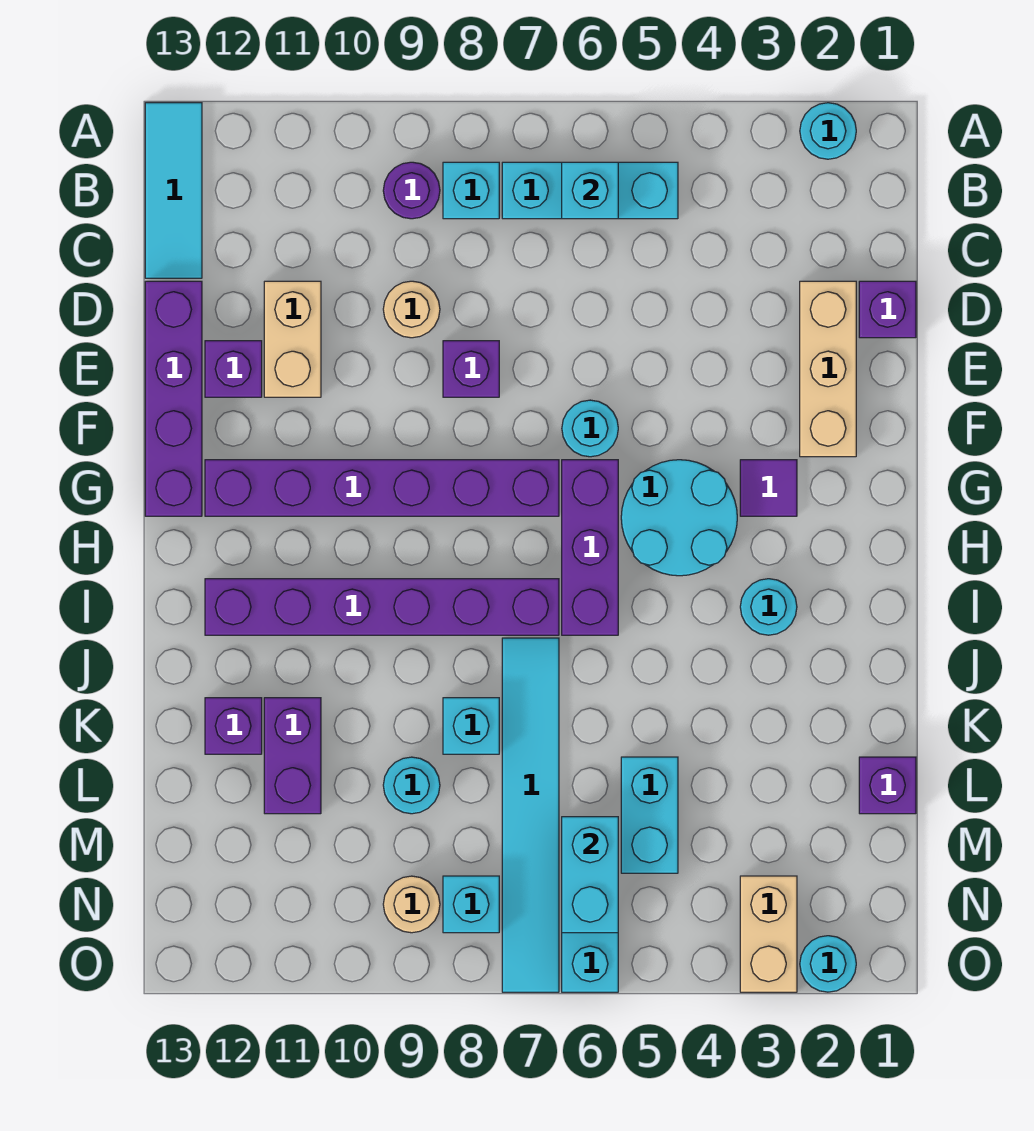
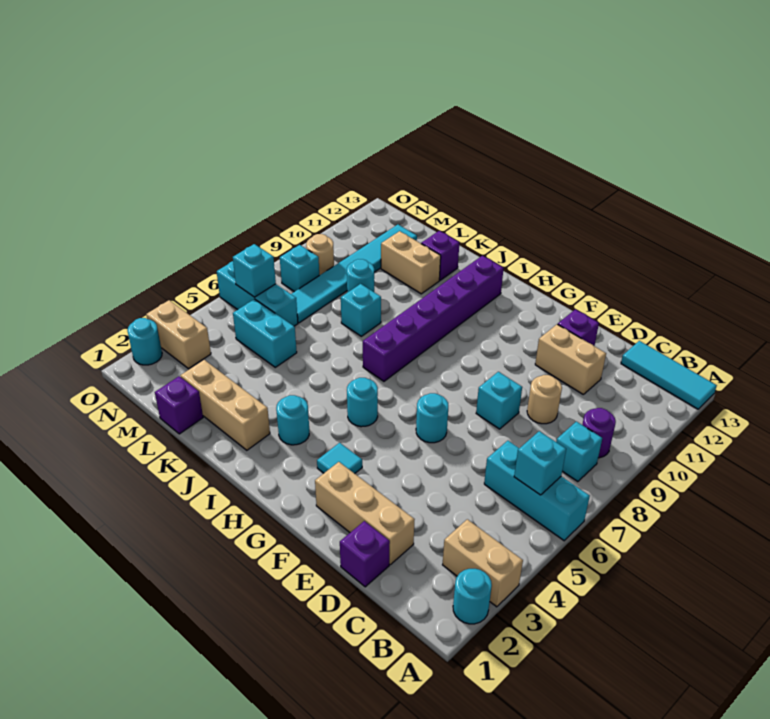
none -> tan 1x2 brick [443,519,523,607]
cyan 1x3 brick [502,162,678,219] -> cyan 1x3 brick turned to [484,441,590,541]
purple 1x4 brick [145,281,202,516] -> none
purple 1x1 brick [443,341,499,397] -> cyan 1x1 brick [476,372,522,429]
purple 1x1 tile [740,460,797,516] -> cyan 1x1 tile [317,443,362,474]
cyan 2x2 round brick [621,460,737,576] -> cyan 1x1 round brick [347,378,378,427]
purple 1x3 brick [562,460,618,635] -> none
purple 1x6 brick [205,460,559,516] -> none
none -> tan 1x3 brick [180,360,270,450]
cyan 1x6 tile [502,638,559,992] -> cyan 1x6 tile turned to [291,225,417,323]
purple 1x2 brick [264,698,321,814] -> tan 1x2 brick [381,231,441,294]
cyan 1x2 brick [562,817,618,933] -> cyan 1x1 brick [233,244,276,297]

